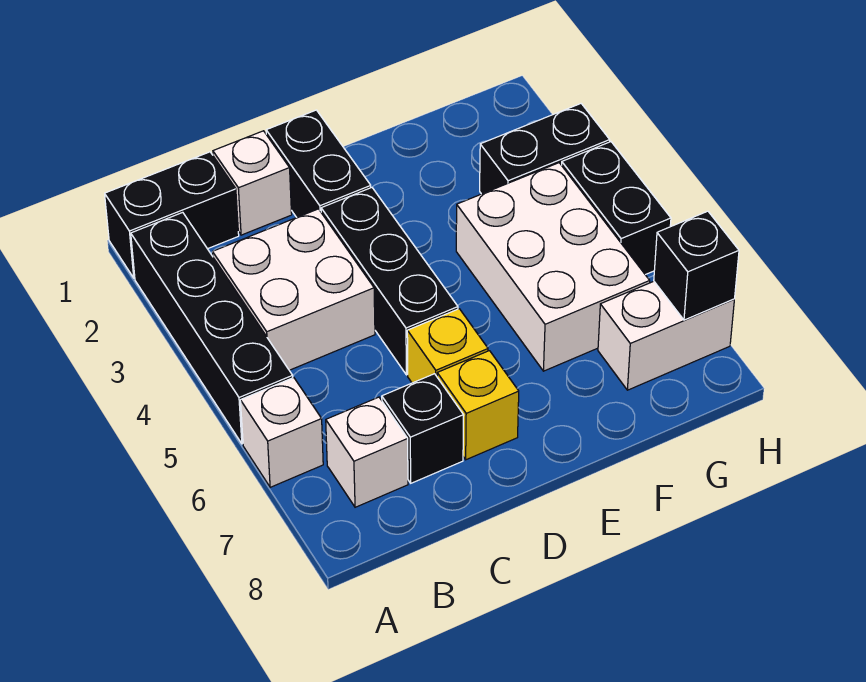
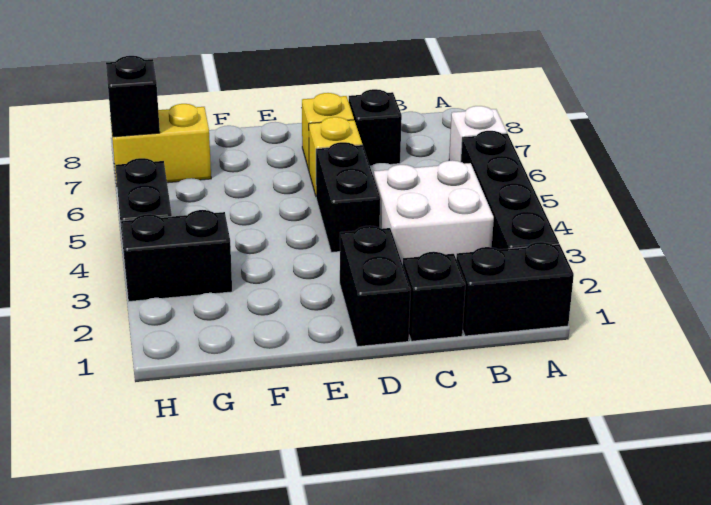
white 1x1 brick [326,397,408,507] -> none
white 1x1 brick [213,131,292,235] -> black 1x1 brick [403,252,465,341]
black 1x3 brick [321,188,458,375] -> black 1x2 brick [316,142,380,252]
white 2x3 brick [456,163,650,371] -> none
white 1x2 brick [598,281,734,390] -> yellow 1x2 brick [111,104,211,183]

